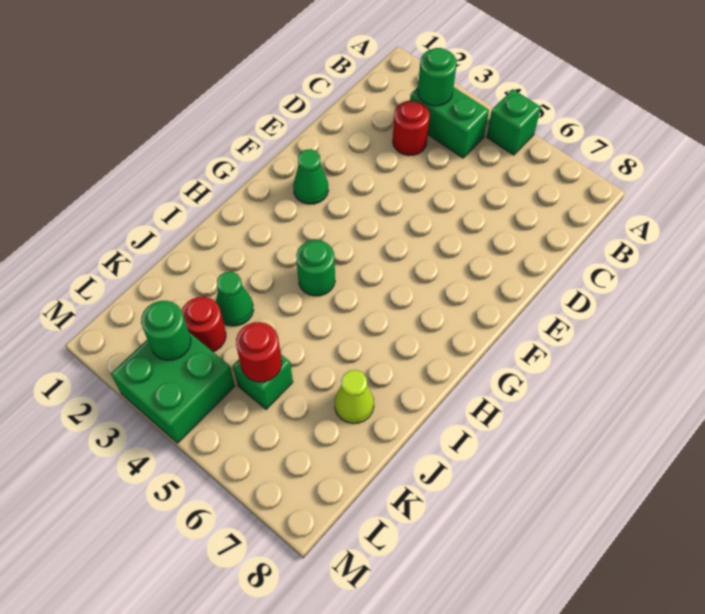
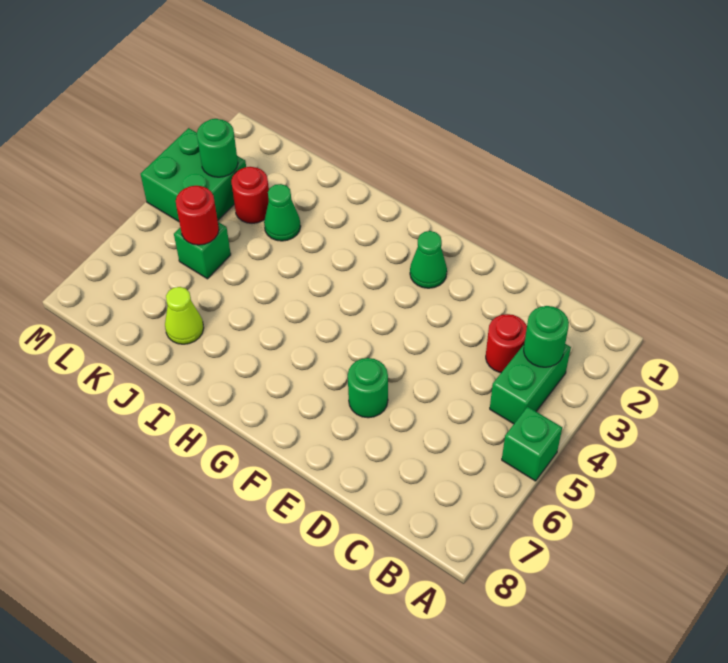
green 1x1 round brick [296,240,335,296] -> green 1x1 round brick moved to [348,358,388,418]

